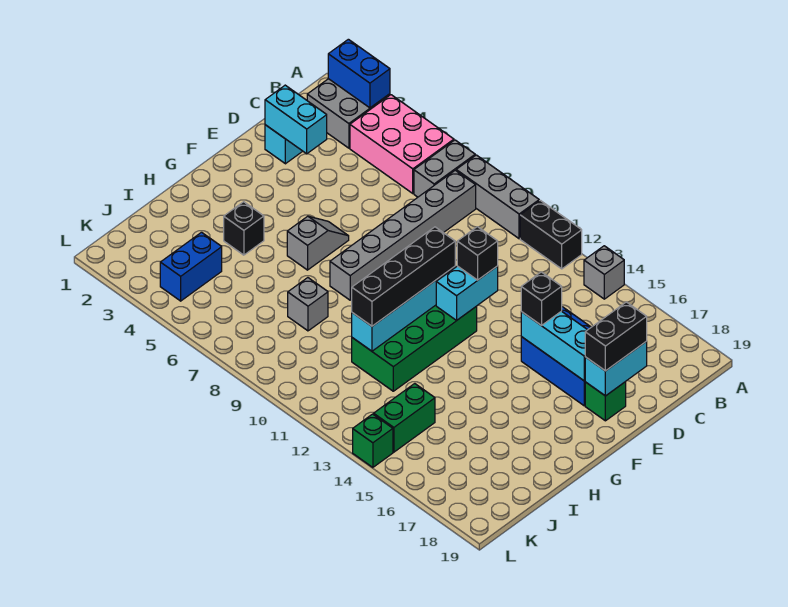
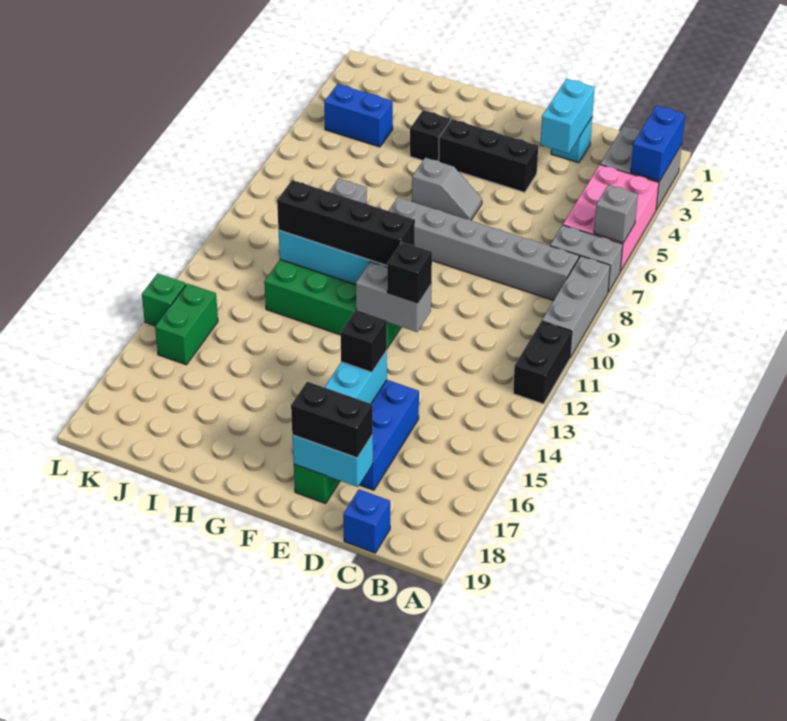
grey 1x1 brick [584,246,624,299] -> grey 1x1 brick moved to [594,185,638,243]
none -> blue 1x1 brick [343,489,390,553]
none -> black 1x3 brick [439,119,538,192]
cyan 1x2 brick [436,266,498,320] -> grey 1x2 brick [356,262,432,332]
green 1x2 brick [374,384,435,452] -> green 1x2 brick turned to [155,284,218,365]

